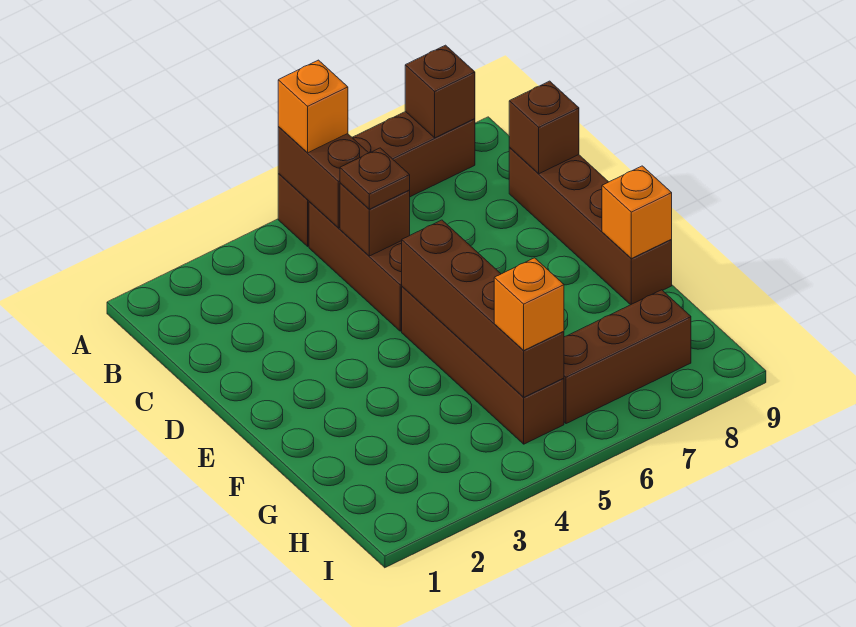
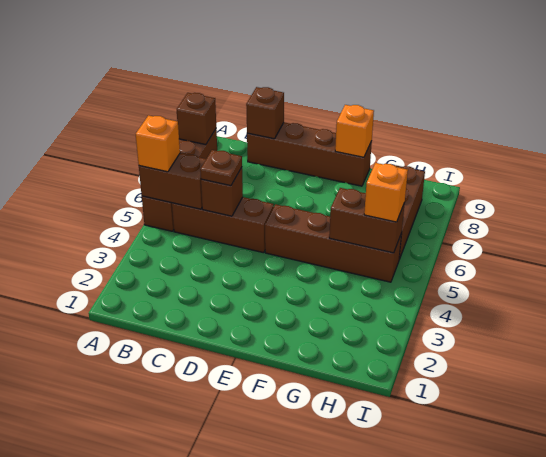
brown 1x4 brick [402,220,564,397] -> brown 1x2 brick [329,188,405,253]

